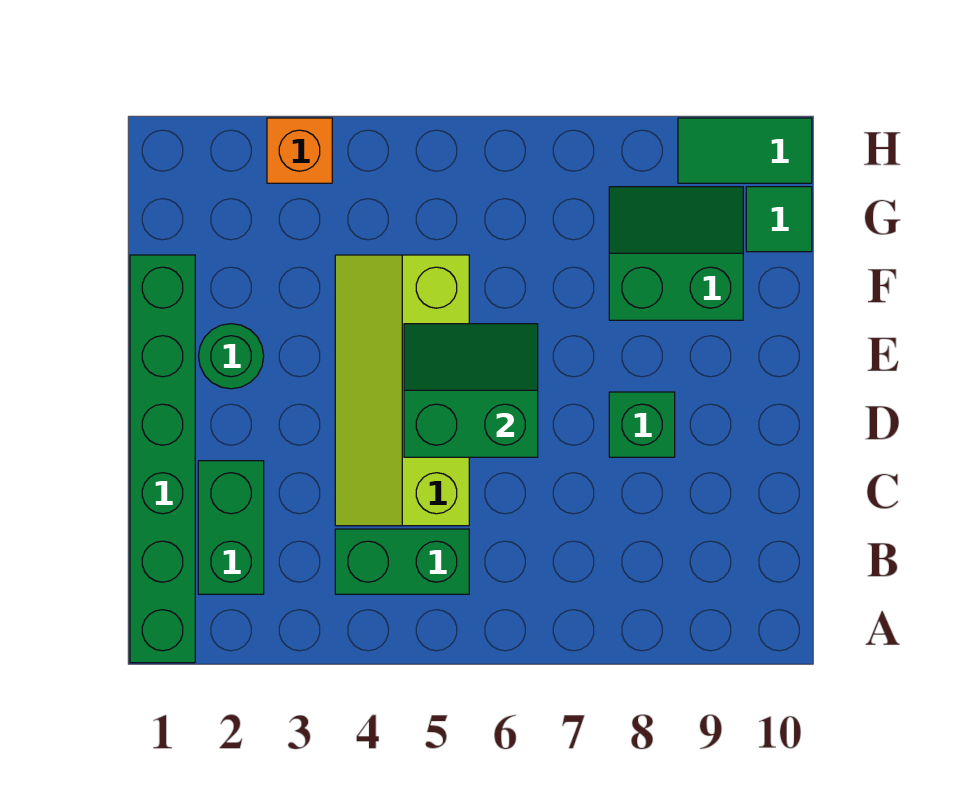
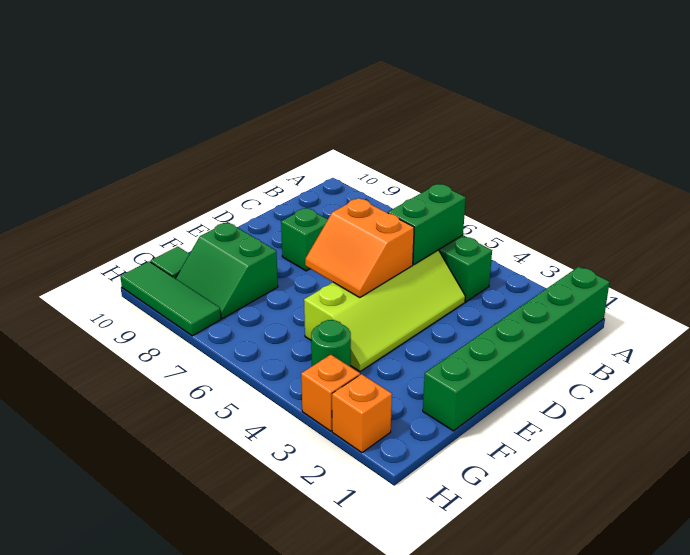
green 1x2 brick [198,461,264,594] -> green 1x2 brick moved to [388,184,466,265]
green 2x2 slope [404,324,538,457] -> orange 2x2 slope [305,198,414,297]
green 1x1 round brick [199,324,264,389] -> green 1x1 round brick moved to [311,320,351,367]
none -> orange 1x1 brick [332,374,392,453]
green 1x2 tile [678,118,812,183] -> green 1x3 tile [120,261,221,336]

